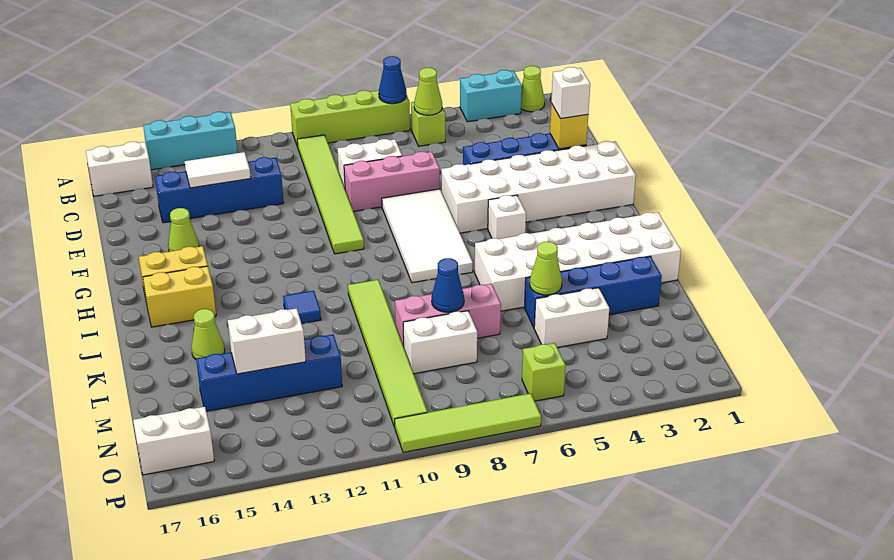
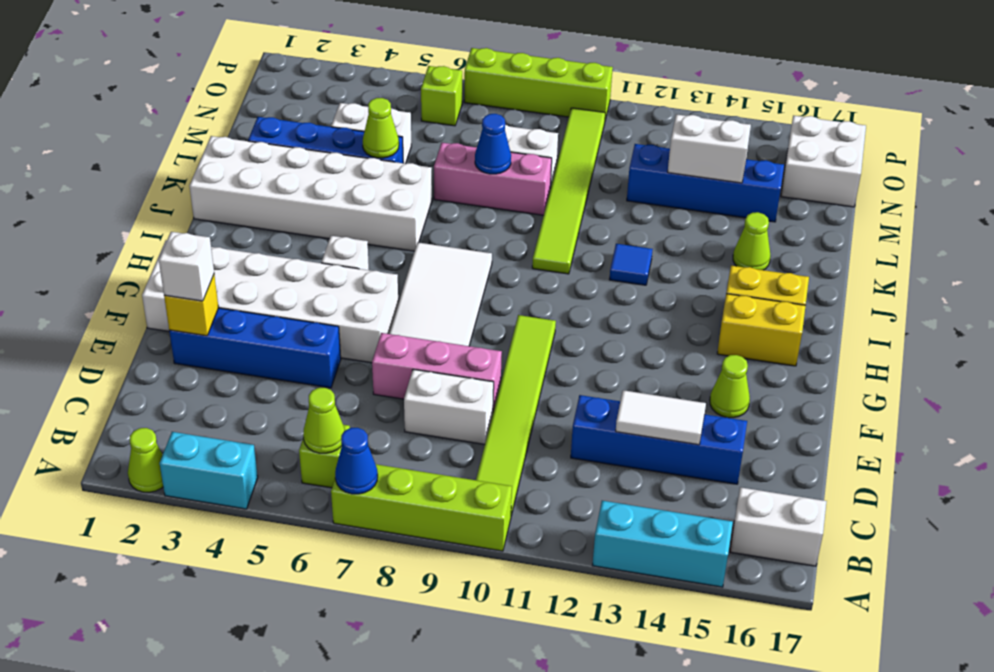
white 1x2 brick [133,407,214,475] -> white 2x2 brick [781,116,866,207]
lime 1x4 tile [395,393,541,452] -> lime 1x4 brick [464,48,613,120]

